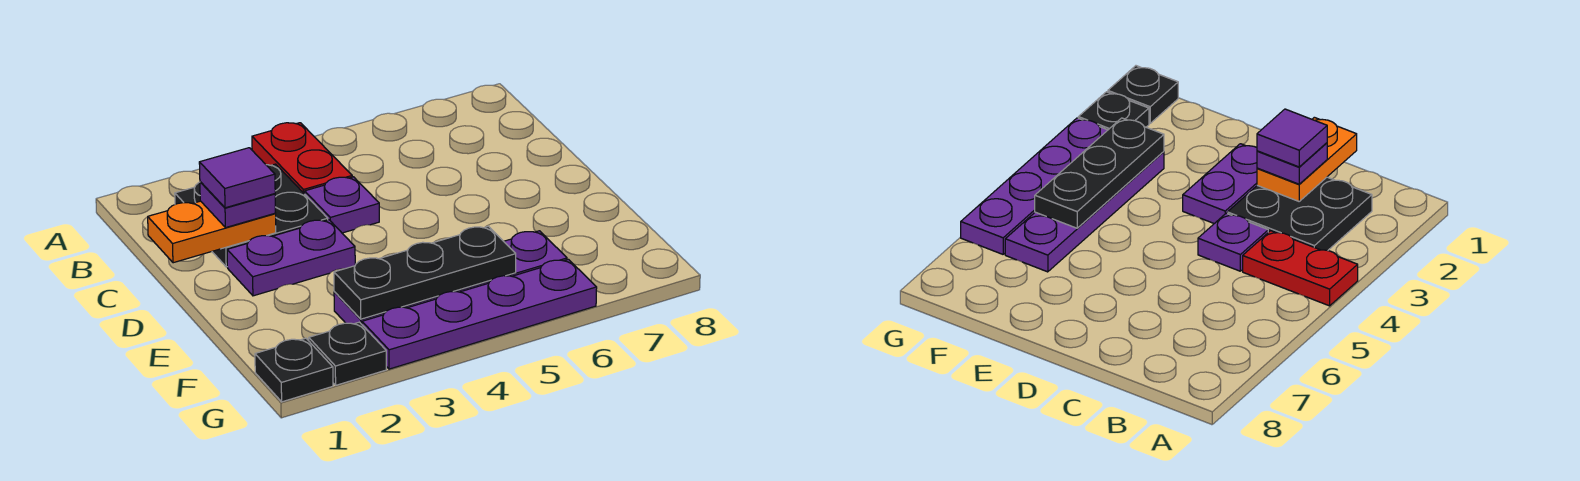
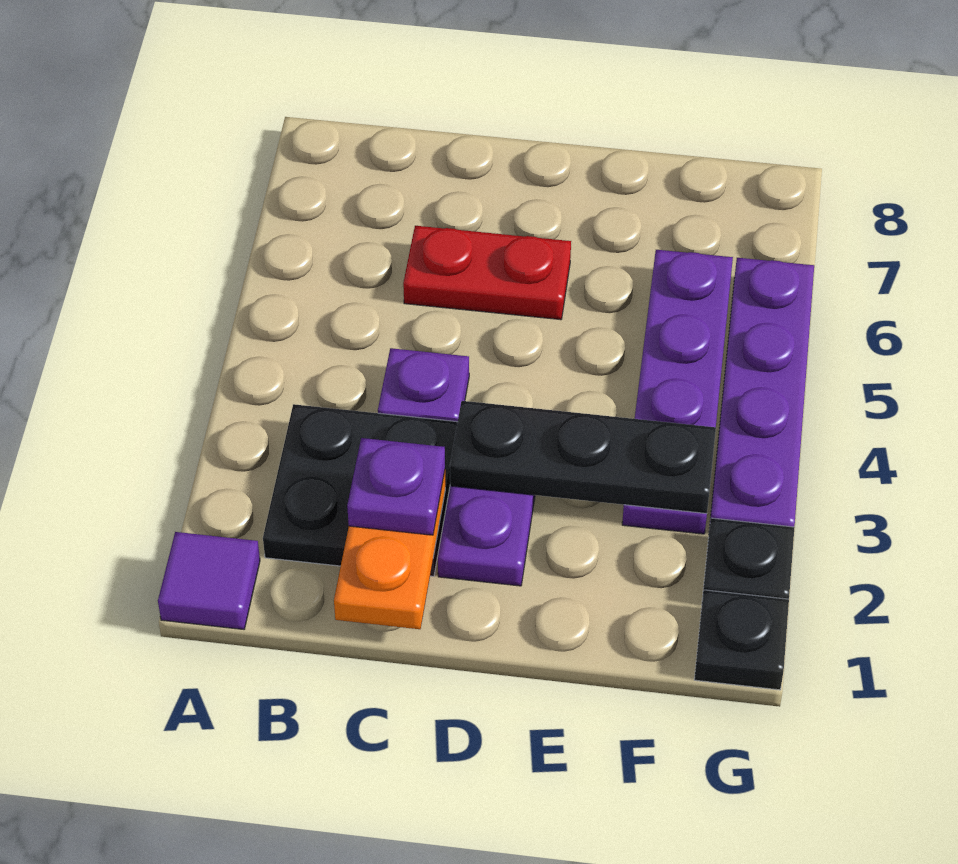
red 1x2 plate [252,123,352,194] -> red 1x2 plate moved to [403,226,571,320]
purple 1x1 tile [199,148,275,208] -> purple 1x1 tile moved to [158,532,260,629]
black 1x3 plate [334,226,516,319] -> black 1x3 plate turned to [450,401,716,514]

